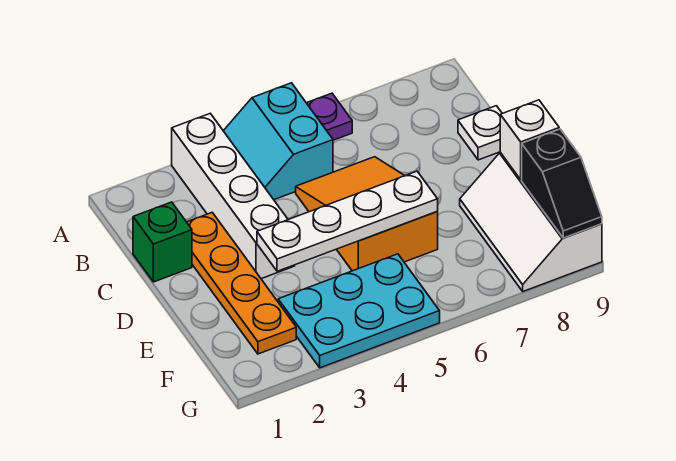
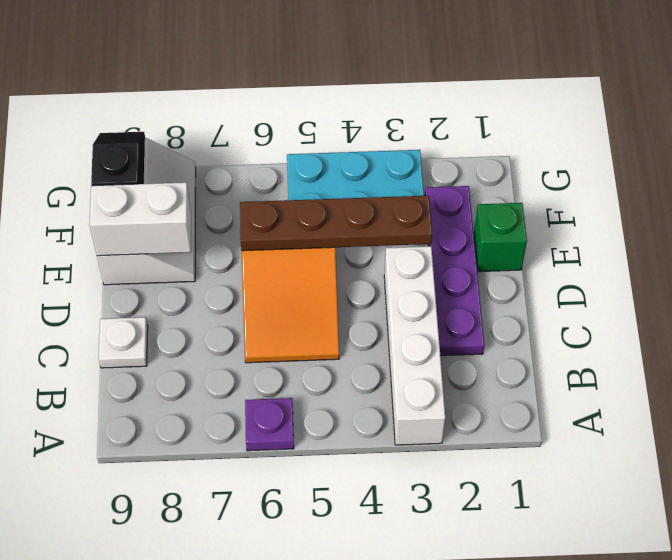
cyan 2x2 slope [224,83,333,200] -> none
green 1x1 brick [133,202,192,282] -> green 1x1 brick moved to [474,203,527,272]
orange 1x4 plate [187,213,296,354] -> purple 1x4 plate [425,186,484,356]
white 1x4 plate [257,171,438,271] -> brown 1x4 plate [240,196,432,251]
white 1x1 brick [500,100,559,180] -> white 1x2 brick [90,182,191,256]

